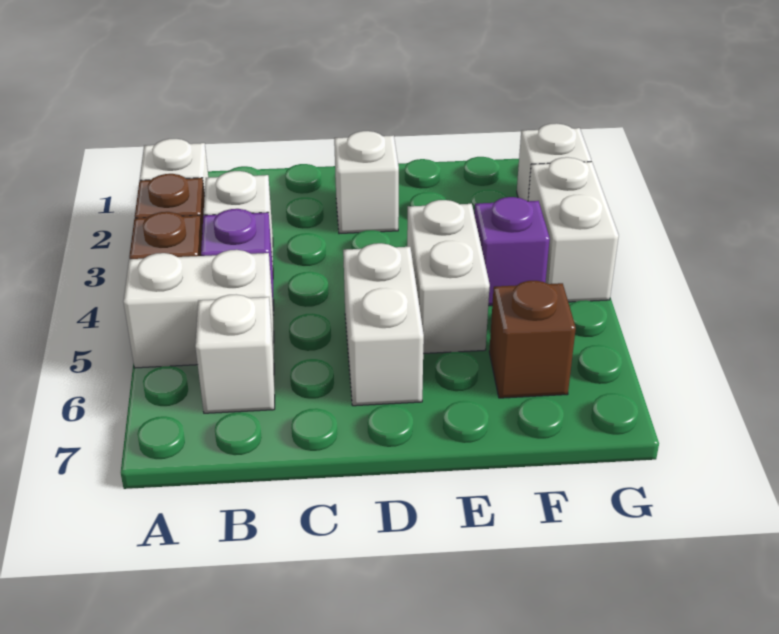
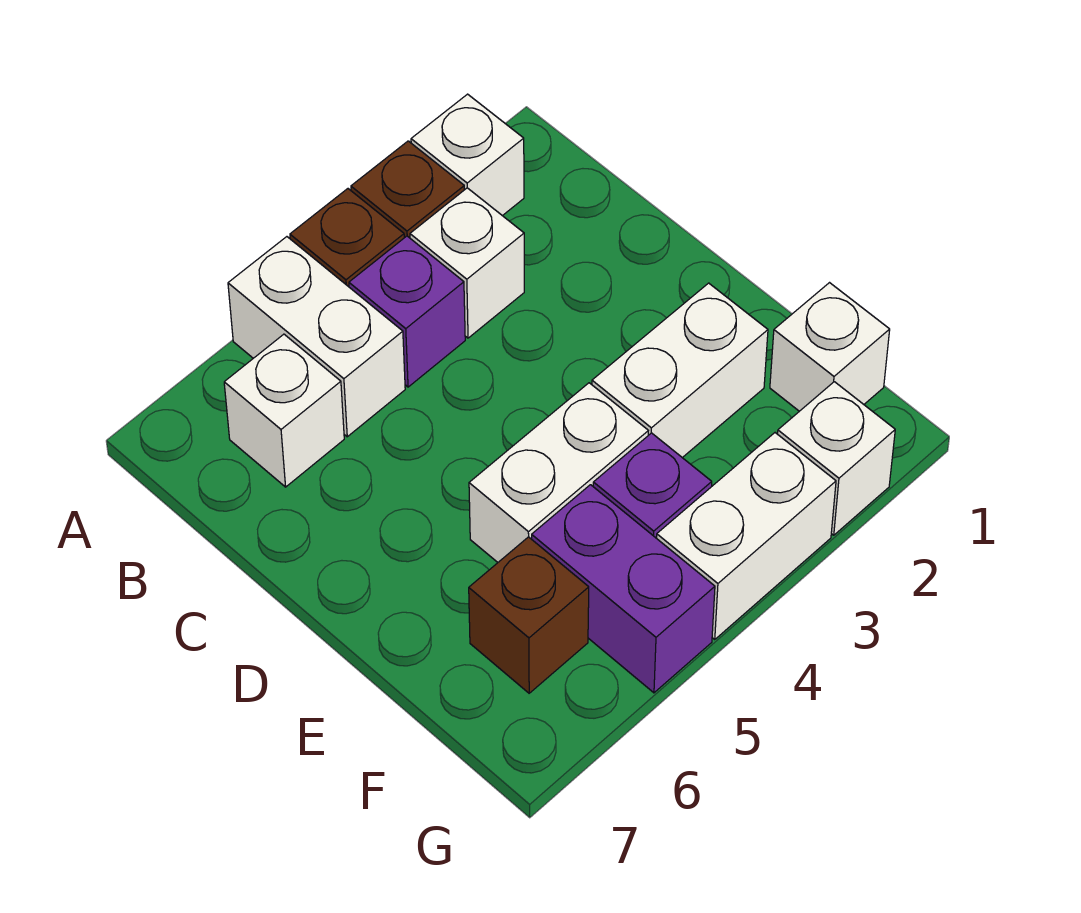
white 1x1 brick [334,131,399,234] -> white 1x1 brick moved to [770,283,890,411]
white 1x2 brick [343,243,424,406] -> white 1x2 brick moved to [592,283,768,458]
none -> purple 1x2 brick [532,485,715,693]

